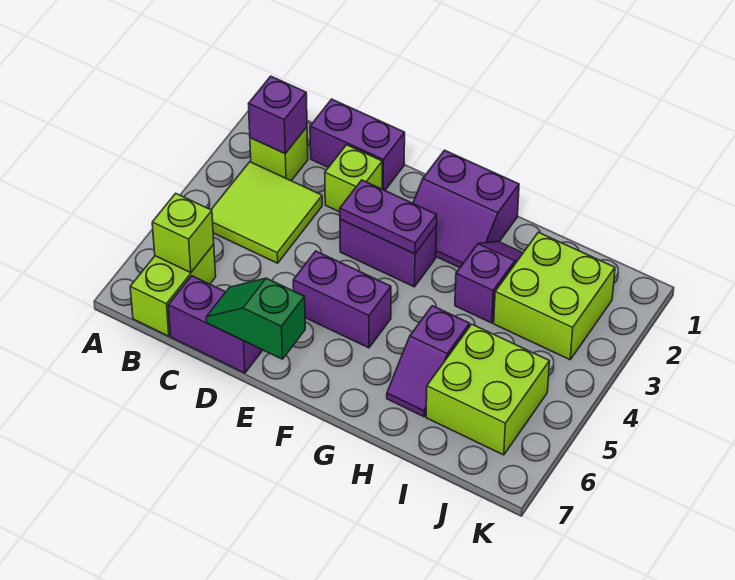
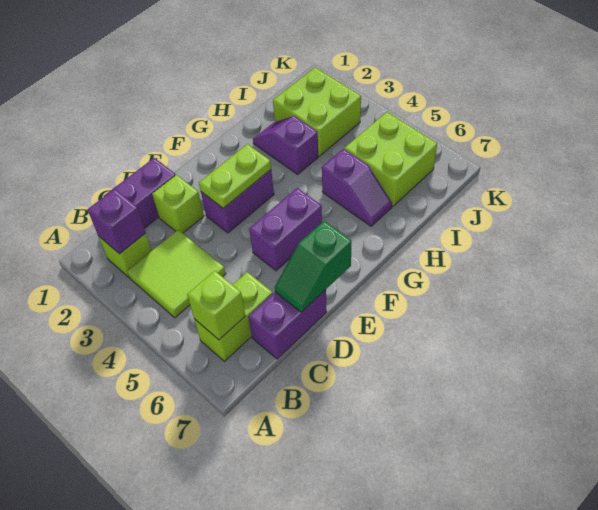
lime 1x2 brick [130,244,216,336] -> lime 1x2 brick turned to [194,272,273,361]
purple 1x2 plate [340,180,437,254] -> lime 1x2 plate [199,144,271,208]
purple 2x2 slope [413,150,519,268] -> none

